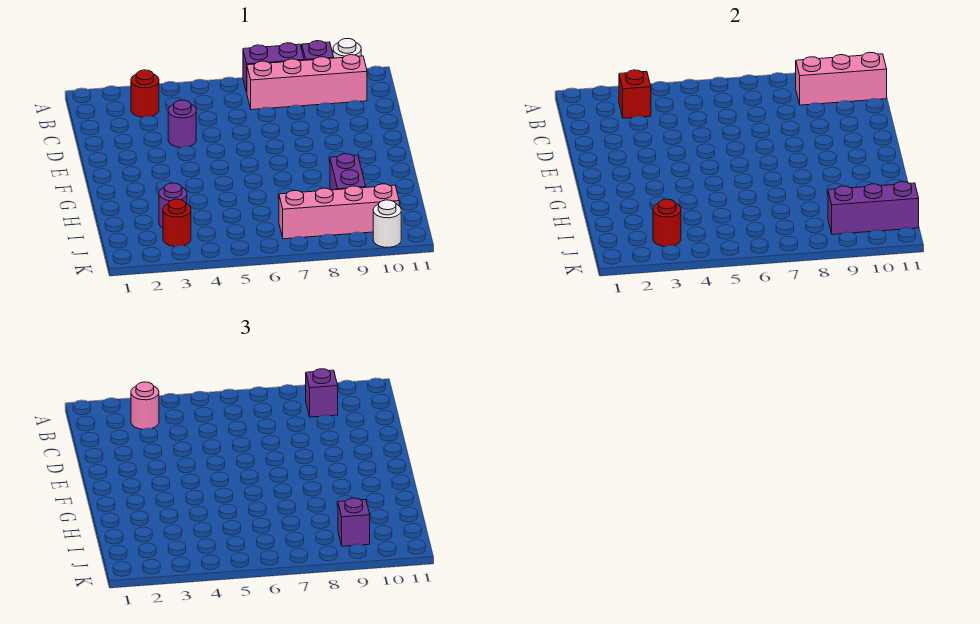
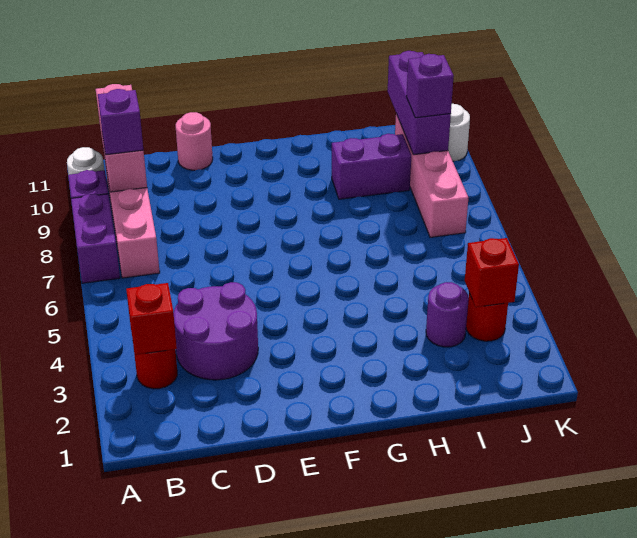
pink 1x1 round brick [131,382,159,429] -> pink 1x1 round brick moved to [176,112,213,170]
purple 1x1 round brick [168,100,196,147] -> purple 2x2 round brick [174,282,258,380]
red 1x1 round brick [653,199,681,247] -> red 1x1 brick [465,238,519,307]

